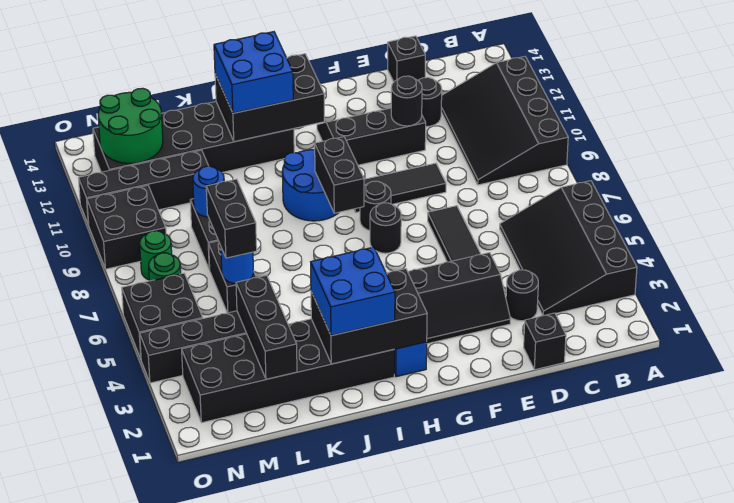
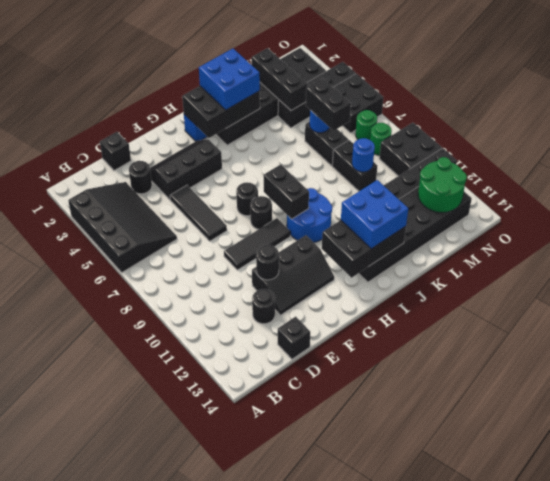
black 3x4 slope [441,57,568,185] -> none

